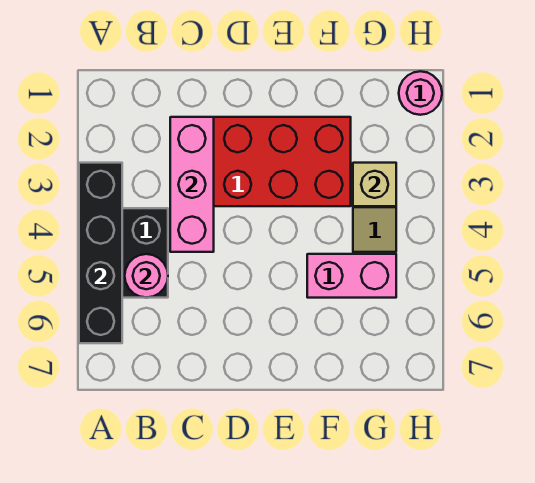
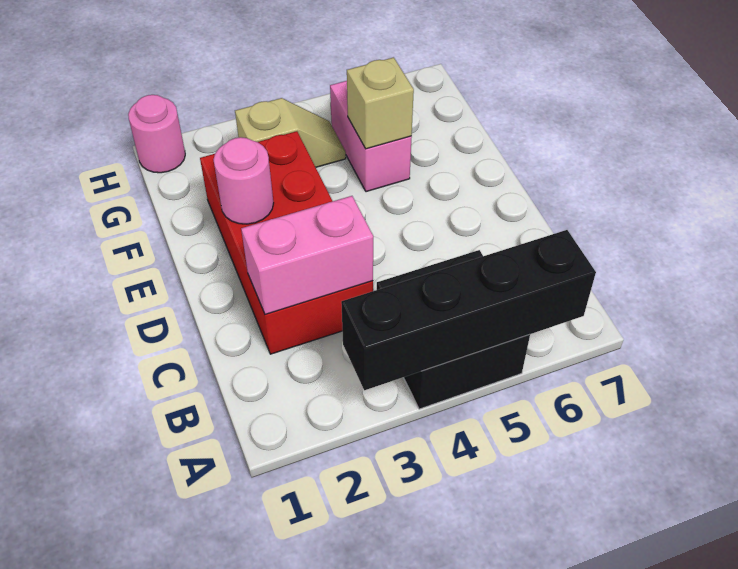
pink 1x1 round brick [125,254,168,298] -> pink 1x1 round brick moved to [213,137,273,224]
pink 1x3 brick [170,117,214,252] -> pink 1x2 brick [241,196,373,314]
tan 1x1 brick [353,163,396,206] -> tan 1x1 brick moved to [347,57,414,149]

